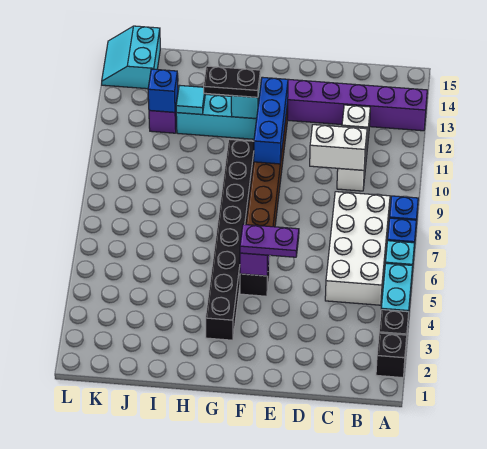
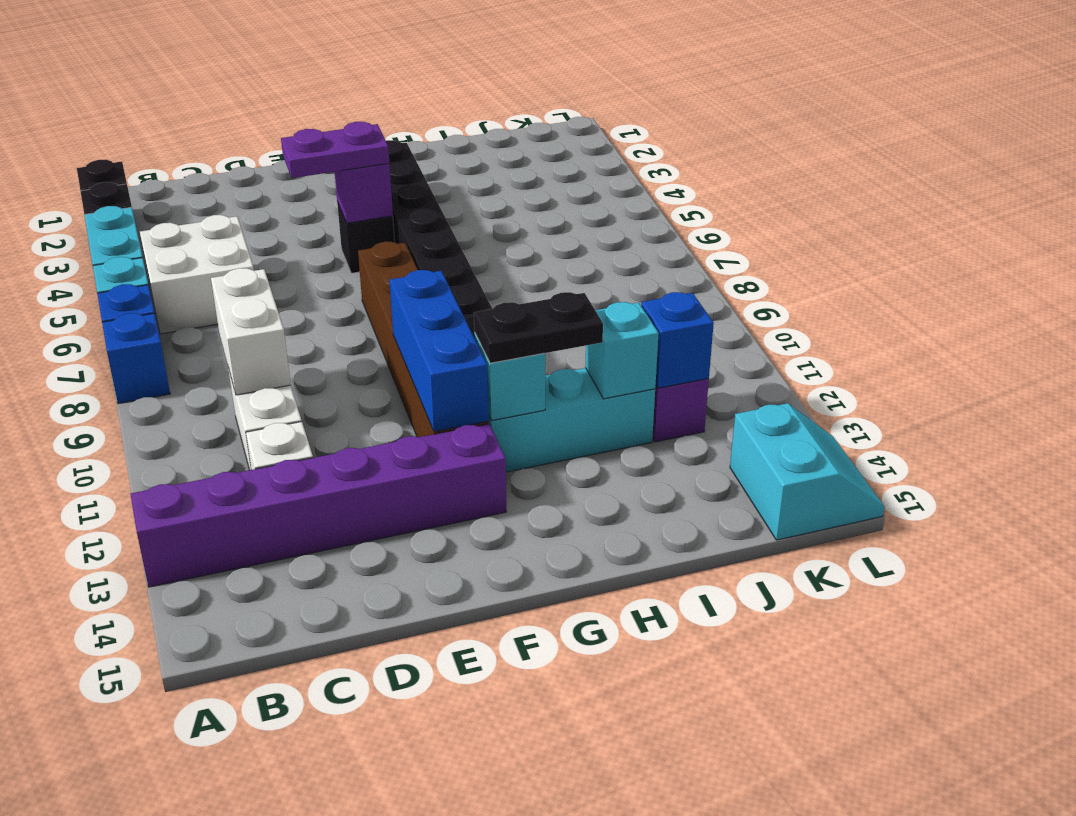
white 2x4 brick [325,192,390,305] -> white 2x2 brick [140,215,254,334]
white 1x2 brick [310,125,367,170] -> white 1x2 brick turned to [211,268,291,395]
cyan 1x1 tile [176,85,205,114] -> cyan 1x1 brick [585,302,659,399]

